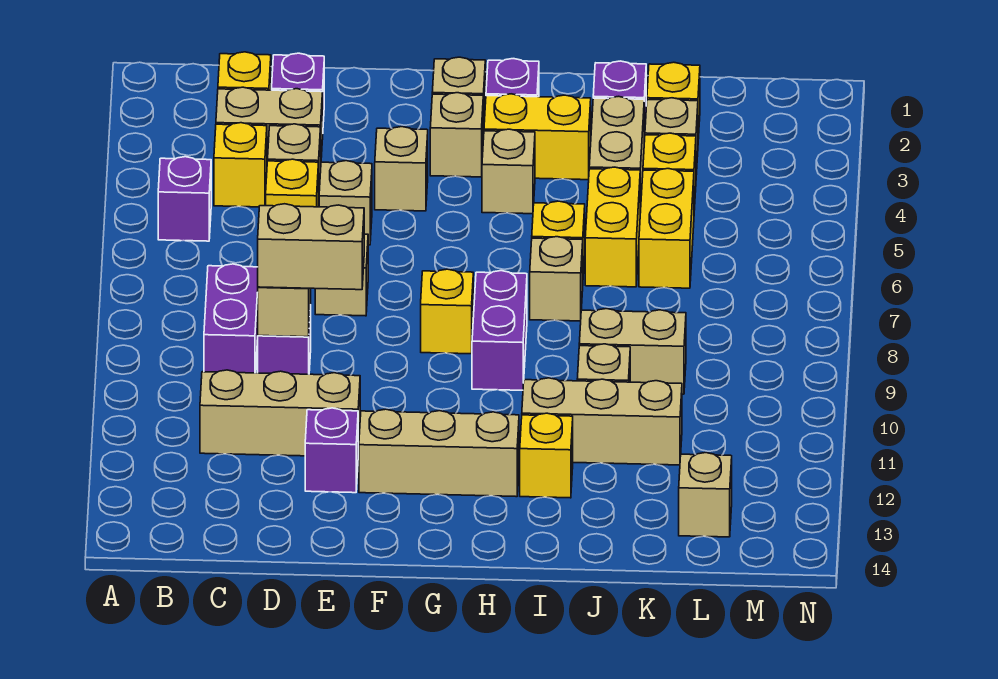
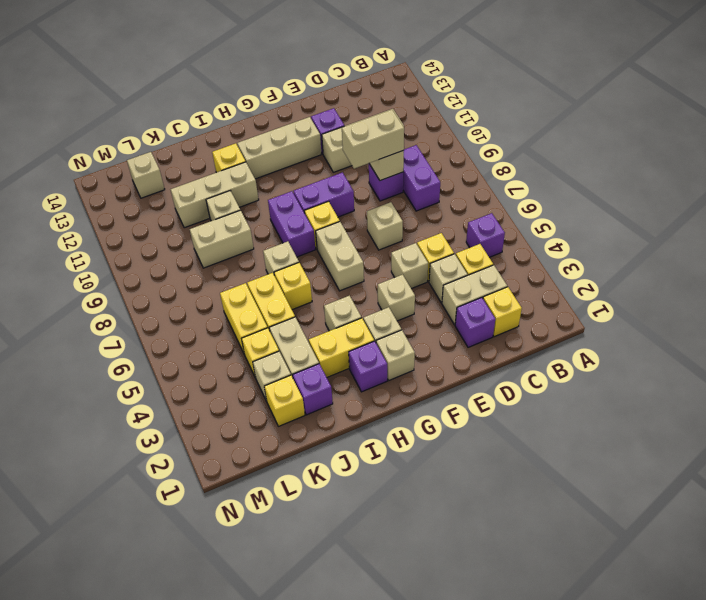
none -> purple 1x2 brick [293,173,354,217]
none -> tan 1x2 brick [316,222,364,291]

